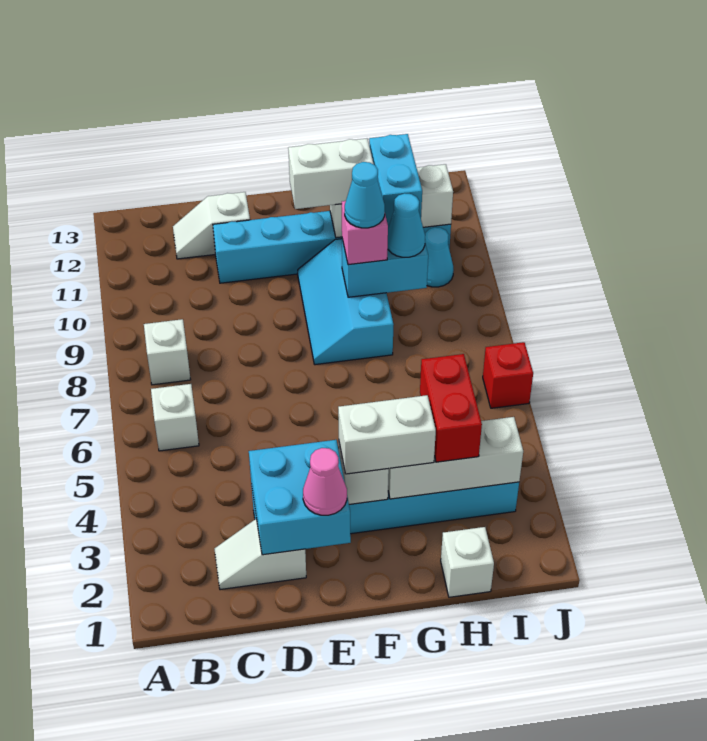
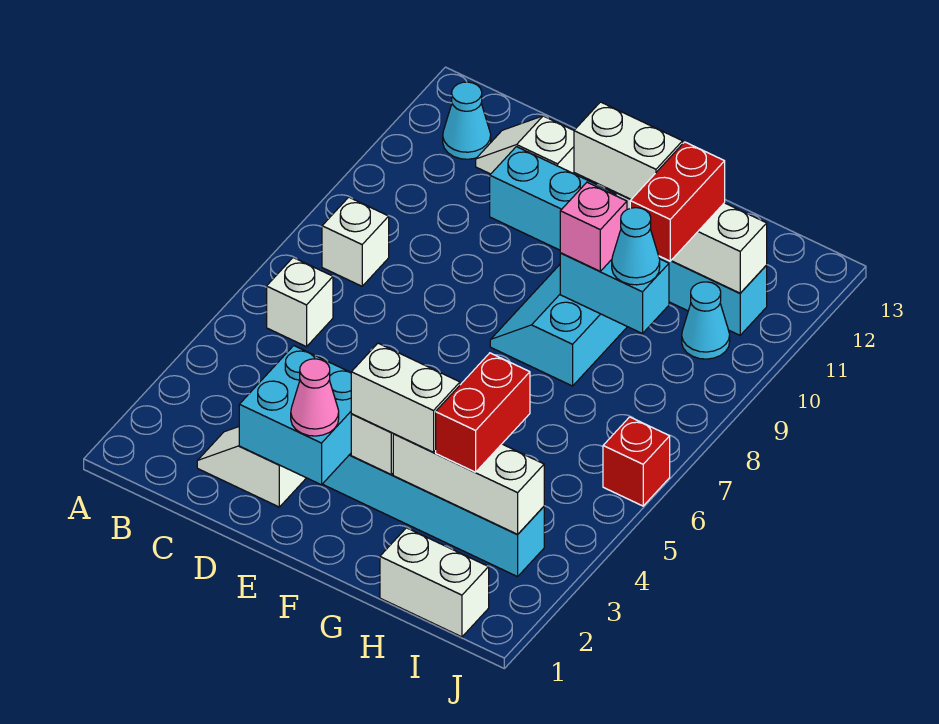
cyan 1x1 cone [345,162,385,228] -> cyan 1x1 cone moved to [443,82,491,159]
white 1x1 brick [441,527,494,597] -> white 1x2 brick [380,528,489,637]
cyan 1x2 brick [369,134,422,227] -> red 1x2 brick [630,142,725,261]

